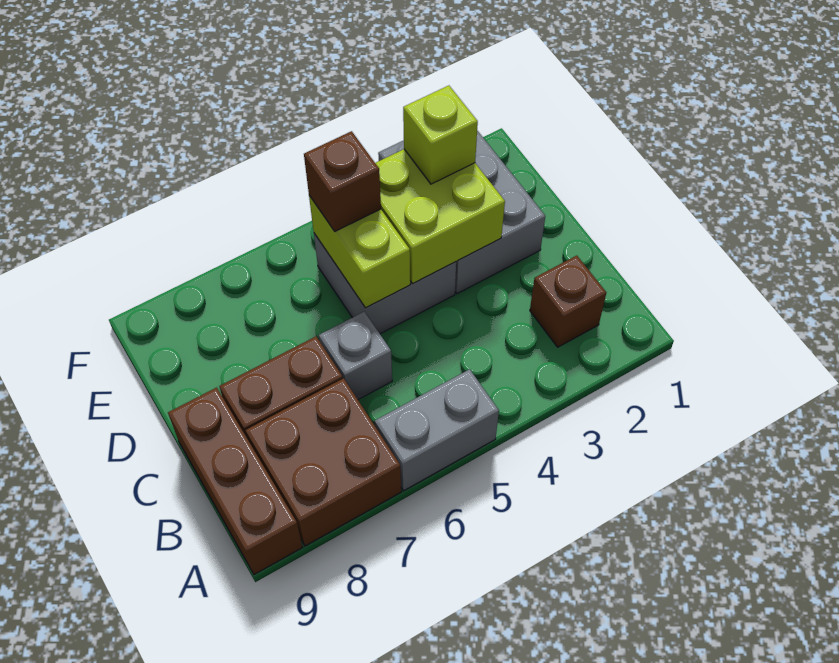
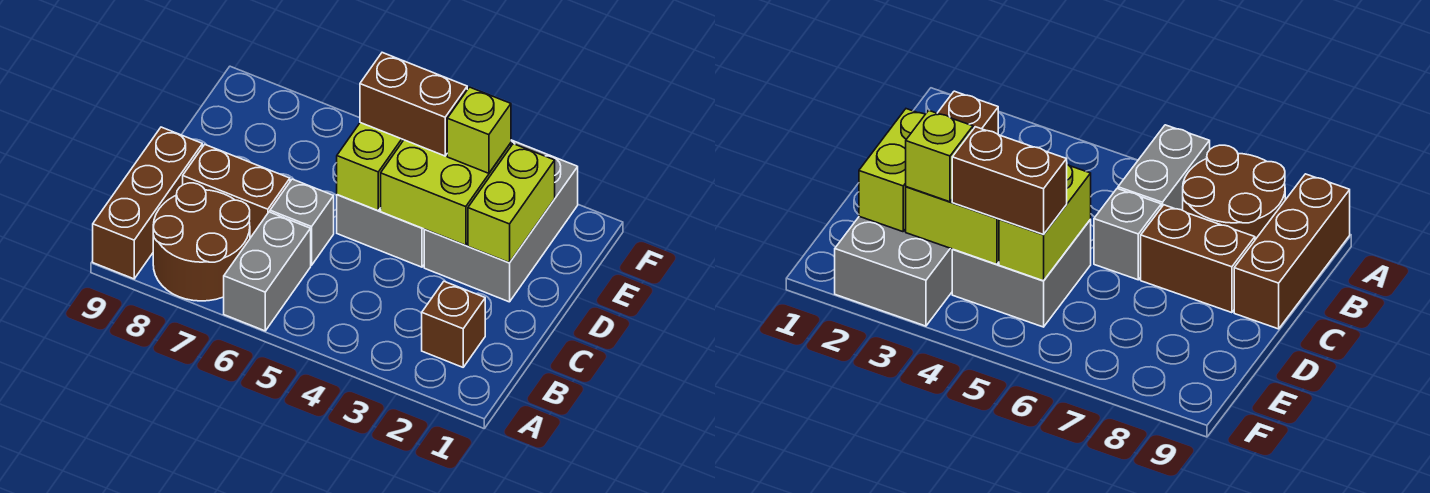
grey 1x2 brick [375,369,499,491] -> grey 1x2 brick turned to [224,212,311,331]
brown 2x2 brick [246,378,401,546] -> brown 2x2 round brick [153,183,250,301]
none -> lime 1x2 brick [468,144,555,263]
brown 1x1 brick [304,131,381,231] -> brown 1x2 brick [360,53,467,156]

